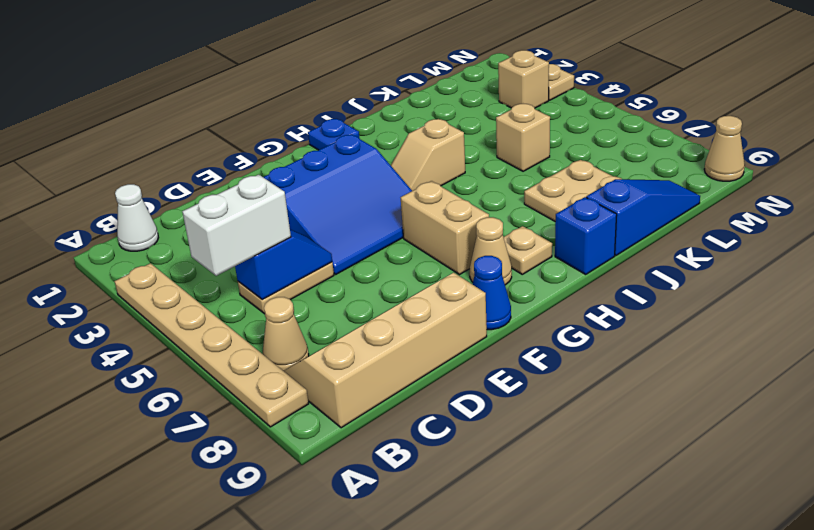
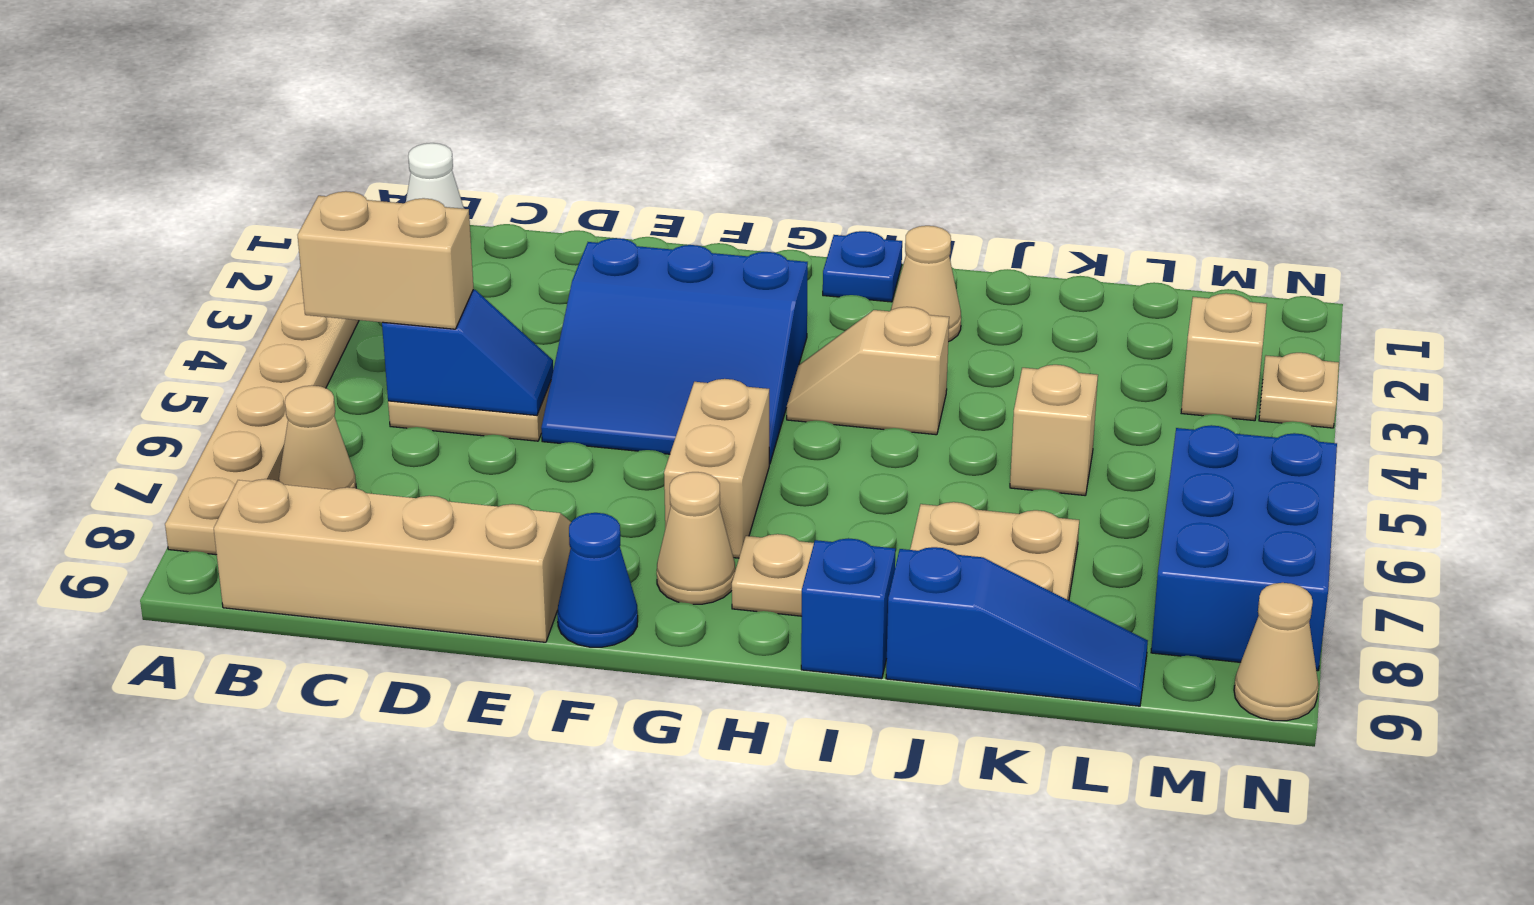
white 1x2 brick [182,175,291,276] -> tan 1x2 brick [298,191,474,329]
none -> tan 1x1 cone [891,226,961,342]
none -> blue 2x3 brick [1151,425,1337,671]

